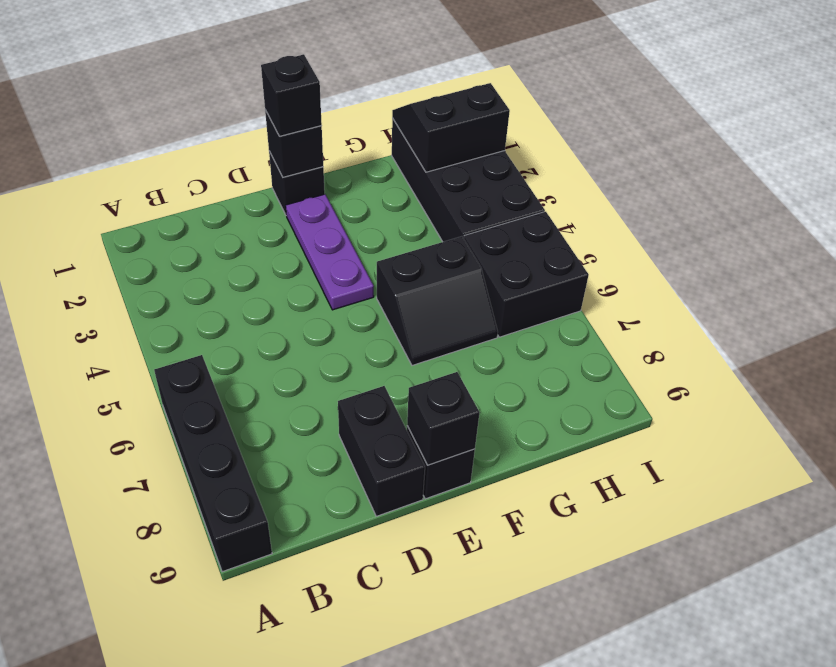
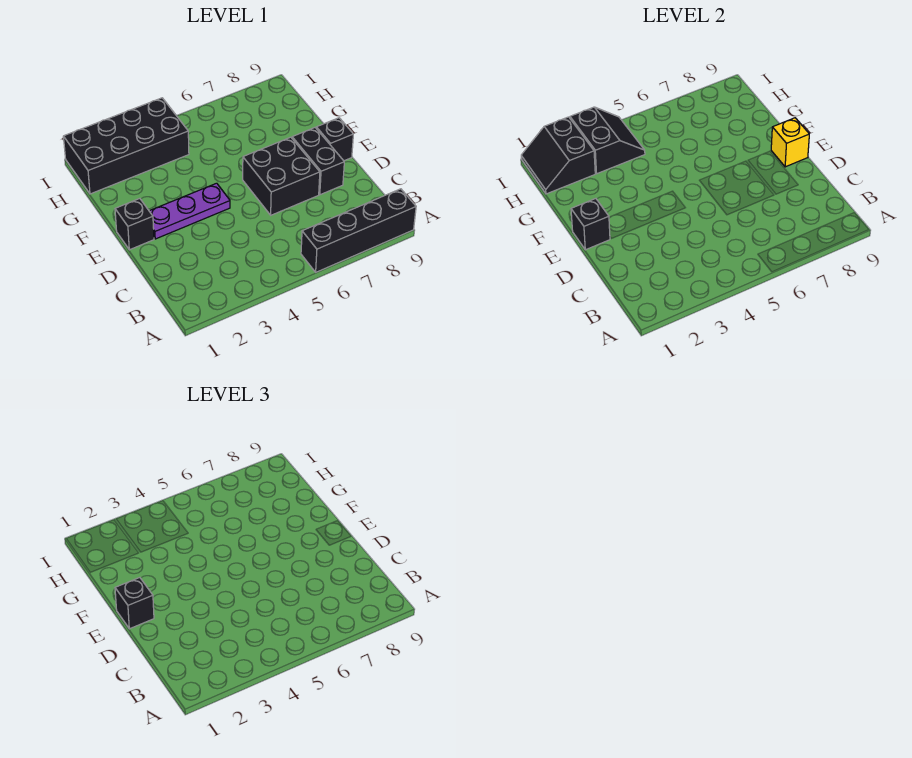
black 1x2 brick [338,386,425,516] -> black 1x2 brick turned to [292,128,344,195]
black 1x1 brick [407,372,480,465] -> yellow 1x1 brick [771,118,809,167]
black 2x2 slope [377,236,498,365] -> black 2x2 slope moved to [570,107,645,174]
black 2x2 brick [464,212,589,337] -> black 2x2 brick moved to [243,137,320,215]

